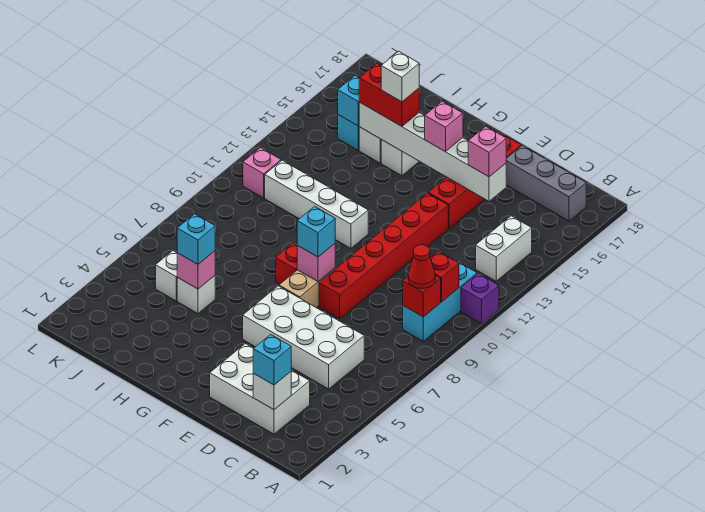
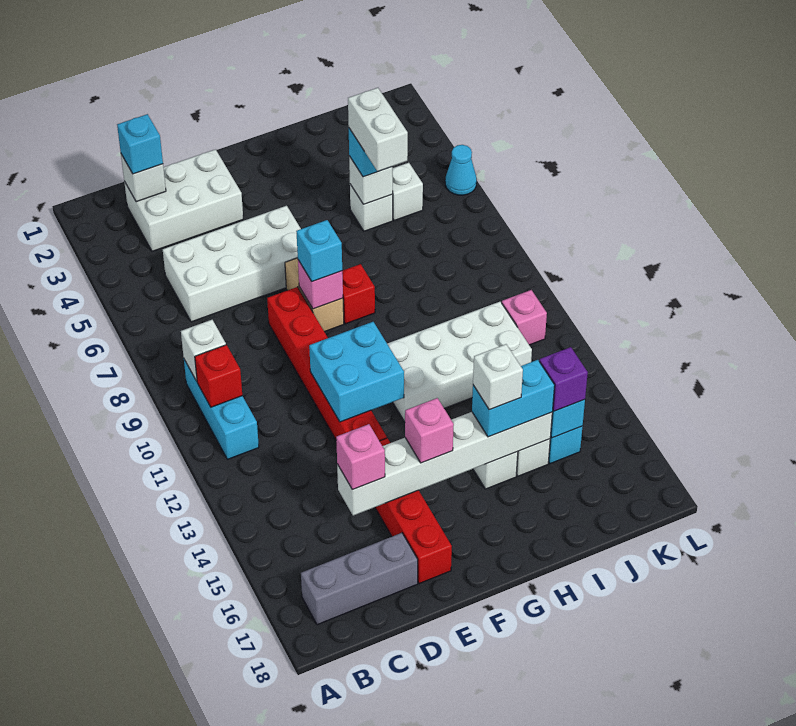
purple 1x1 brick [461,274,499,324] -> purple 1x1 brick moved to [539,347,588,411]
red 1x1 brick [403,275,441,317] -> white 1x1 brick [181,320,226,381]
red 1x1 cone [408,245,435,288] -> none
white 1x2 brick [476,216,532,281] -> white 1x2 brick moved to [348,88,408,171]
none -> cyan 2x2 brick [309,322,404,422]
white 1x4 brick [265,160,368,248] -> white 2x4 brick [387,302,532,422]
red 1x2 brick [359,64,419,126] -> cyan 1x2 brick [472,360,555,437]
pink 1x1 brick [177,251,215,289] -> white 1x1 brick [349,156,393,204]
none -> cyan 1x1 cone [445,145,477,195]

